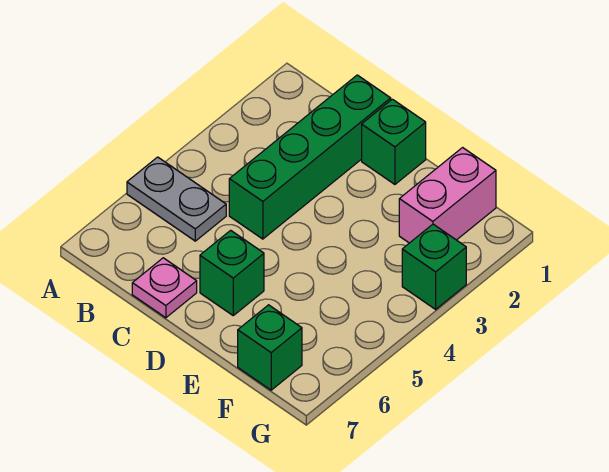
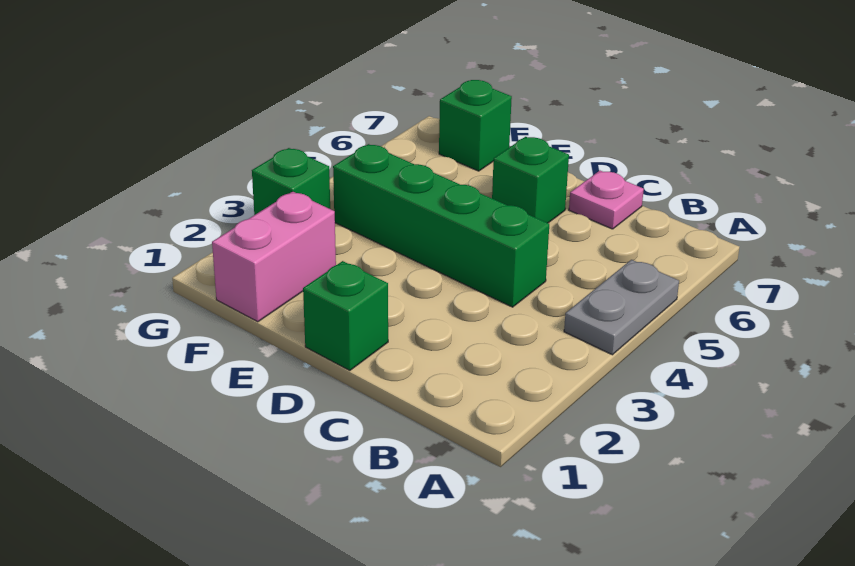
grey 1x2 plate [127,157,226,241] -> grey 1x2 plate turned to [564,260,679,355]
green 1x4 brick [229,75,391,239] -> green 1x4 brick turned to [333,144,549,307]

